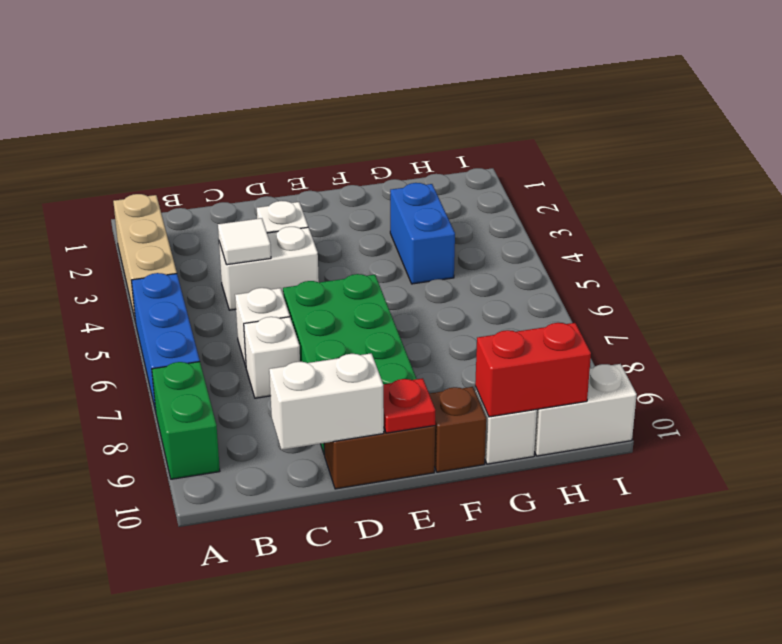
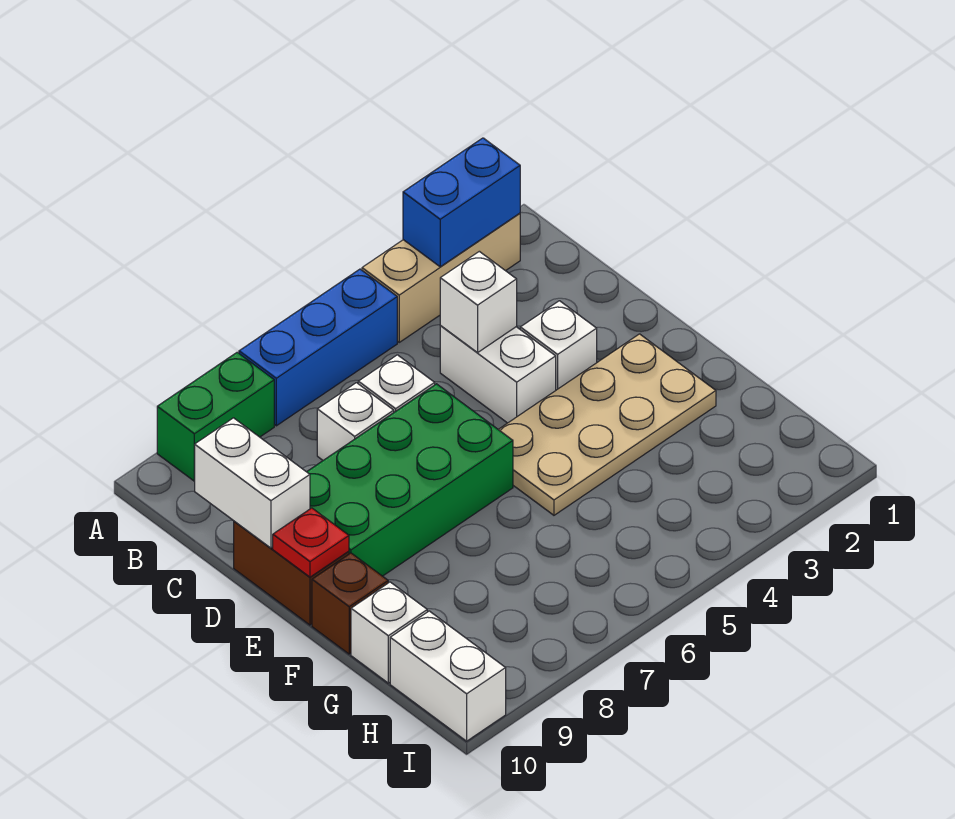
white 1x1 tile [218,218,271,265] -> white 1x1 brick [440,251,517,353]
none -> tan 2x4 plate [498,334,716,515]
blue 1x2 brick [390,183,455,284] -> blue 1x2 brick moved to [403,138,520,267]
red 1x2 brick [475,323,591,417] -> none

